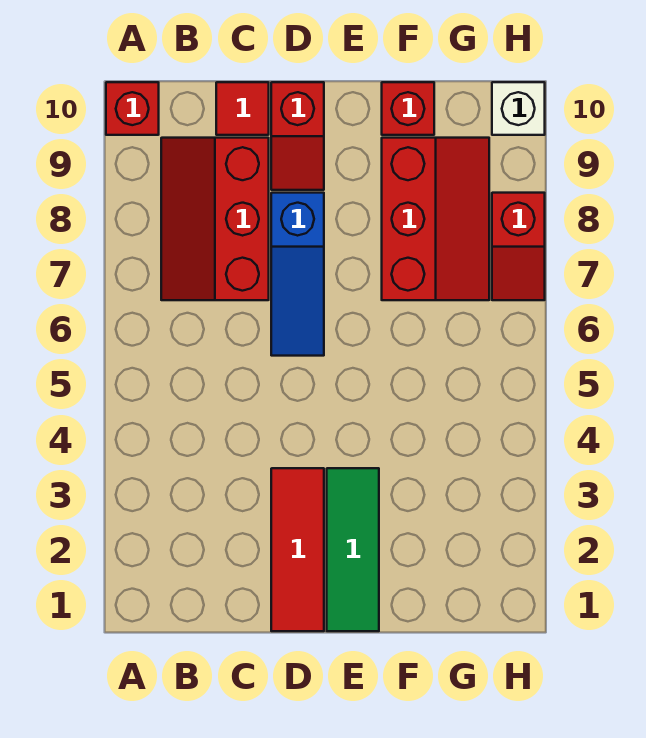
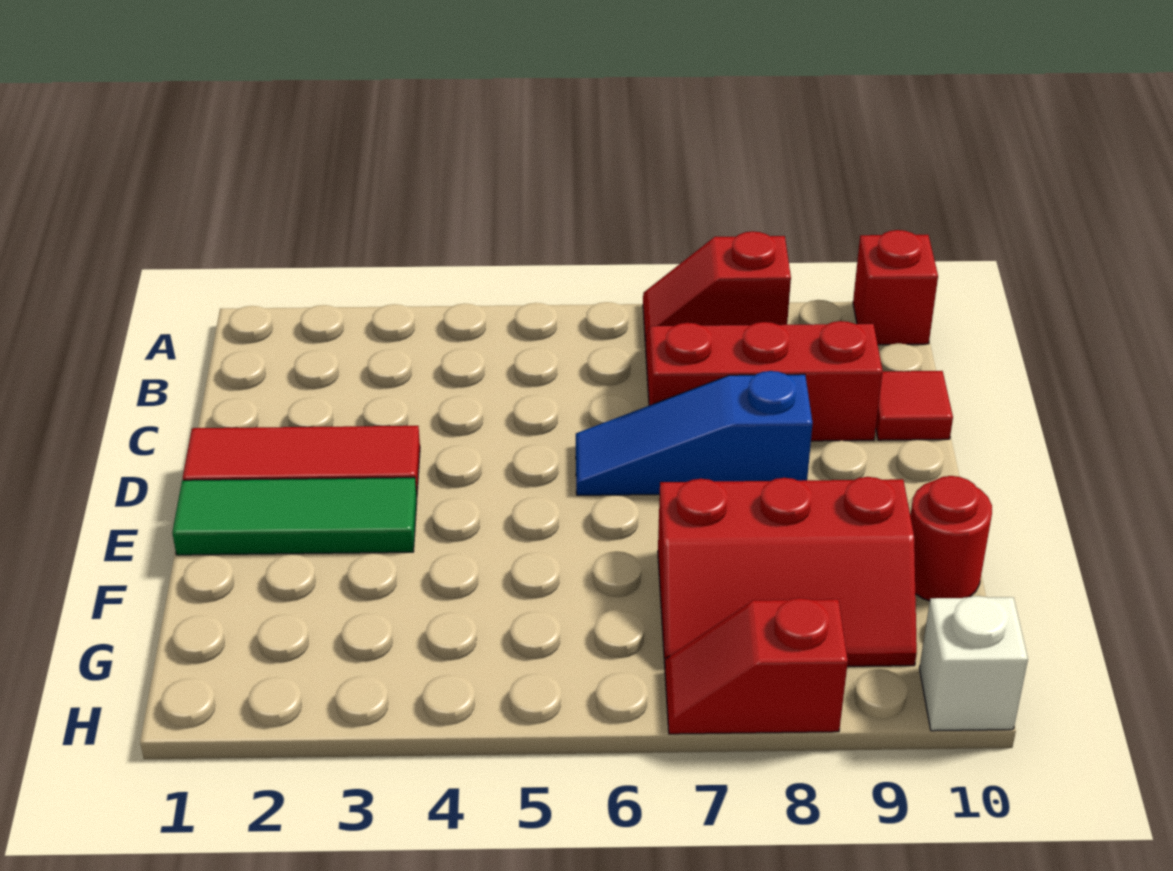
red 1x2 slope [271,82,324,190] -> red 1x2 slope moved to [643,231,791,346]
red 1x1 brick [382,82,434,135] -> red 1x1 round brick [910,476,992,601]

